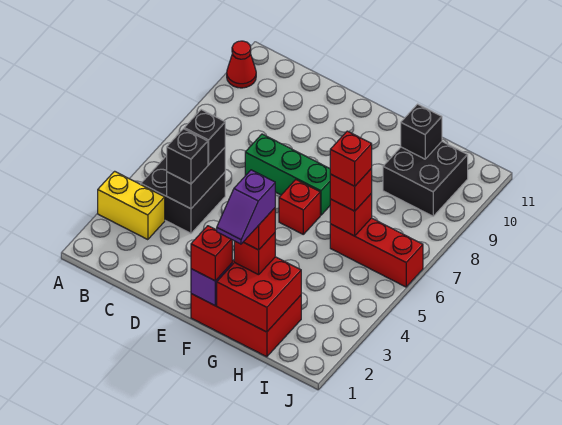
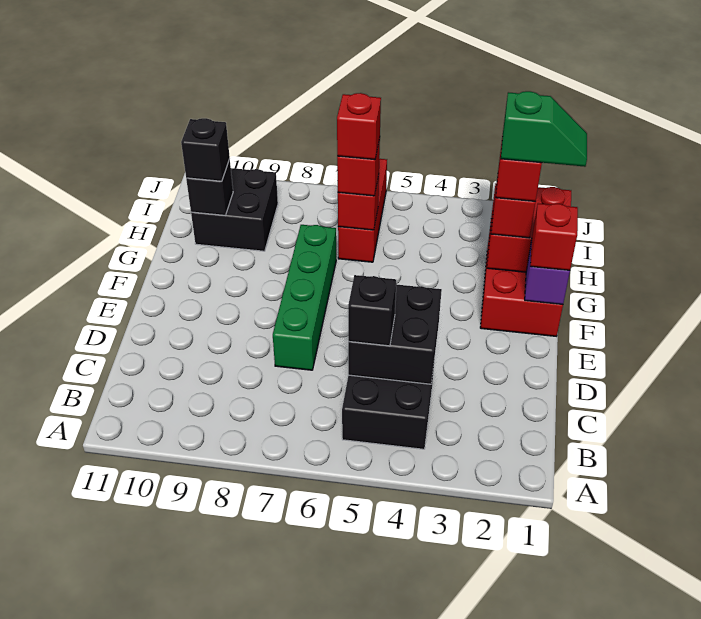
yellow 1x2 brick [98,171,165,240] -> none
red 1x1 cone [227,41,256,88] -> none
black 1x2 brick [167,148,225,209] -> black 2x2 brick [348,284,442,384]
black 1x1 brick [167,129,208,184] -> black 1x1 brick moved to [181,118,230,181]
green 1x3 brick [245,134,330,215] -> green 1x4 brick [273,225,336,370]
red 1x1 brick [279,180,320,234] -> none
purple 1x2 slope [217,170,275,244] -> green 1x2 slope [501,91,587,167]

